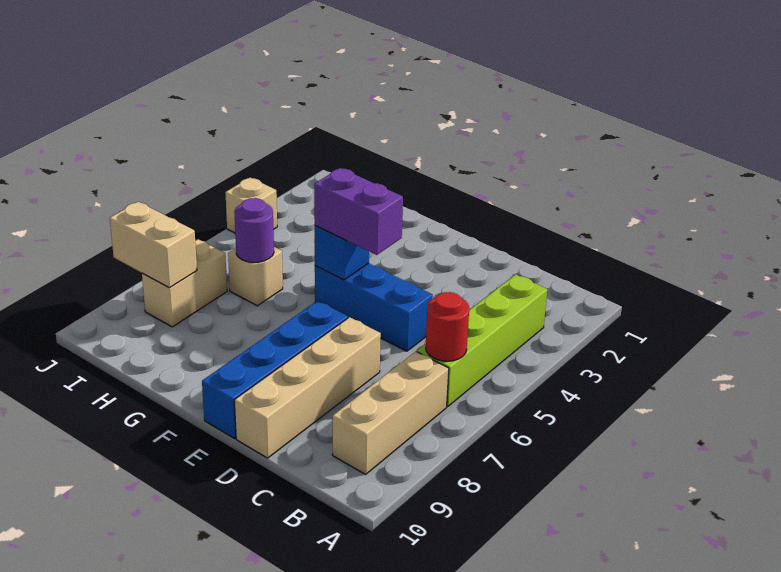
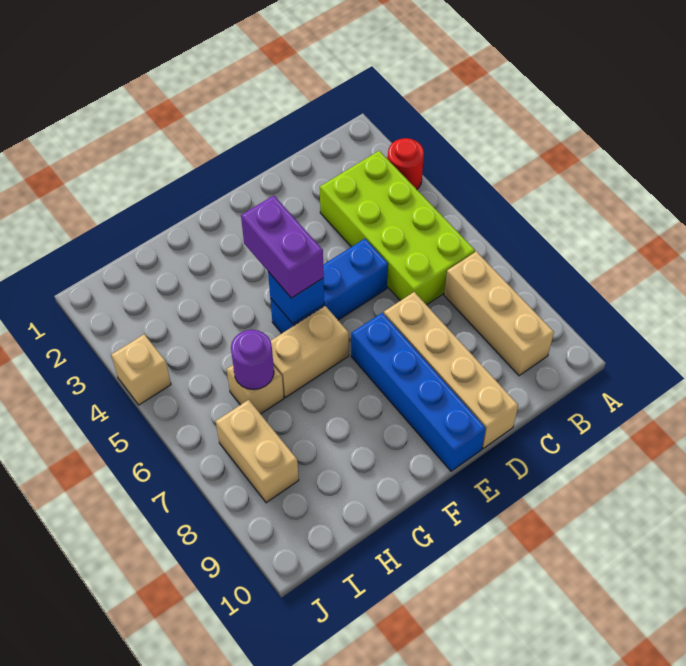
lime 1x4 brick [417,274,547,407] -> lime 2x4 brick [320,151,475,305]
red 1x1 round brick [426,292,469,361] -> red 1x1 round brick moved to [388,138,424,189]
purple 1x2 brick [314,168,403,255] -> purple 1x2 brick turned to [241,195,324,298]
tan 1x2 brick [110,202,197,288] -> tan 1x2 brick moved to [271,306,349,397]

